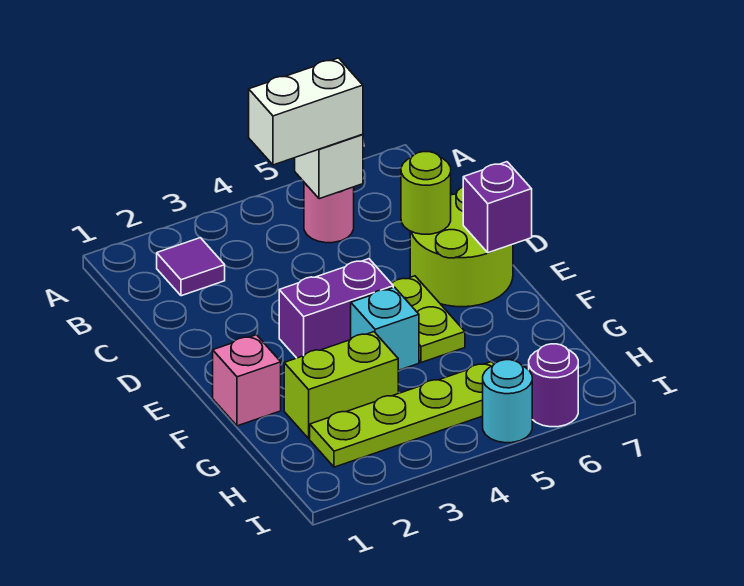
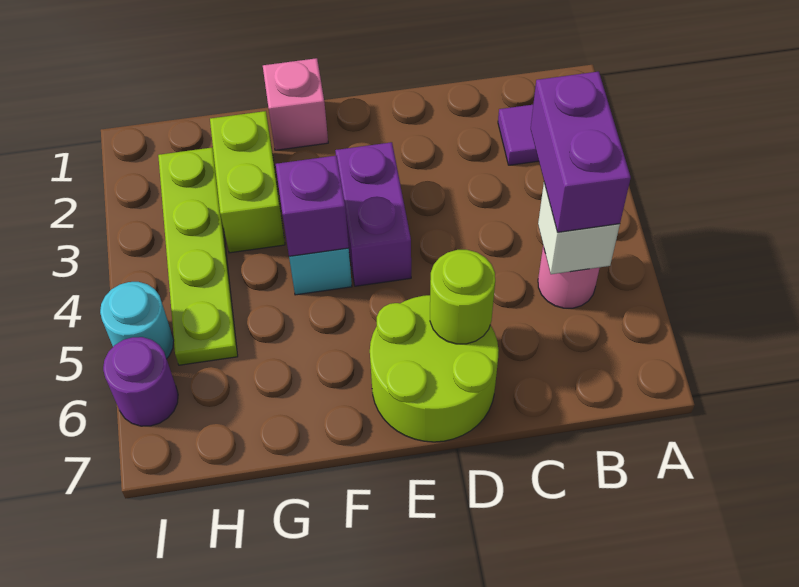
white 1x2 brick [249,58,363,165] -> purple 1x2 brick [531,72,631,232]
lime 1x2 plate [392,276,465,363] -> none
purple 1x1 brick [463,162,532,253] -> purple 1x1 brick moved to [276,155,349,256]

